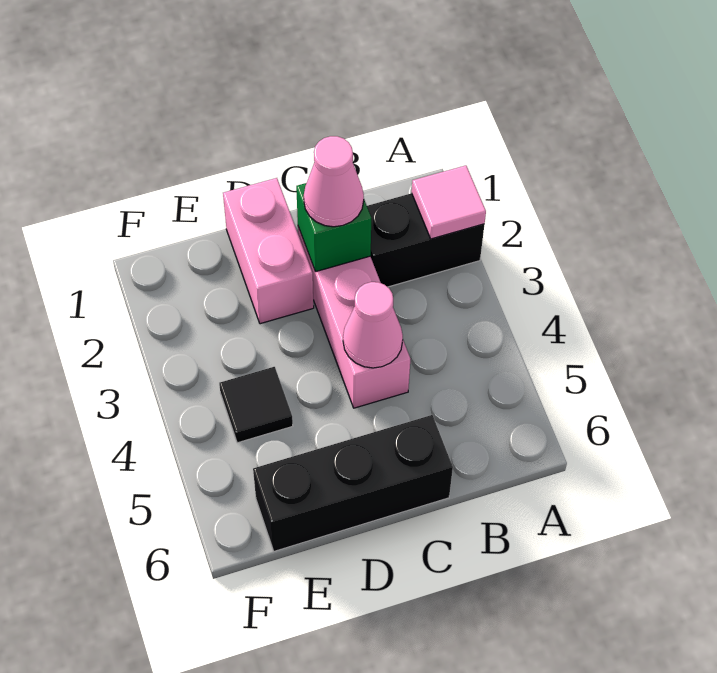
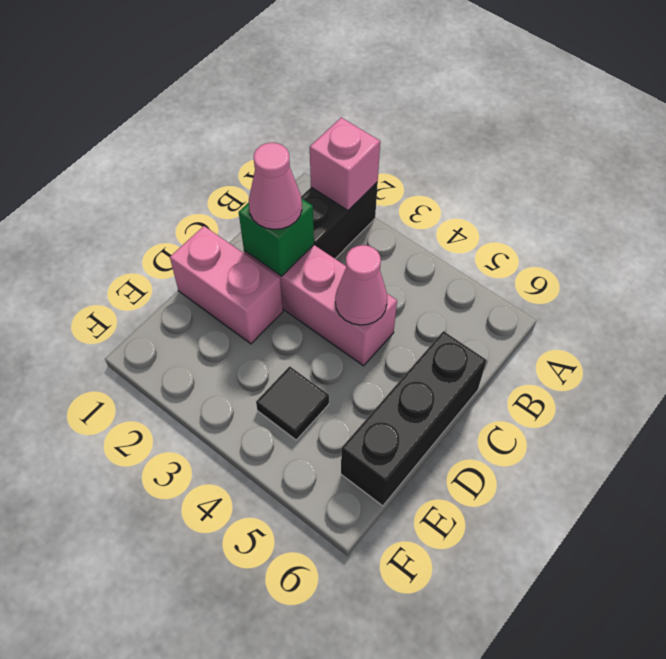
pink 1x1 tile [412,165,486,239] -> pink 1x1 brick [310,118,380,210]

